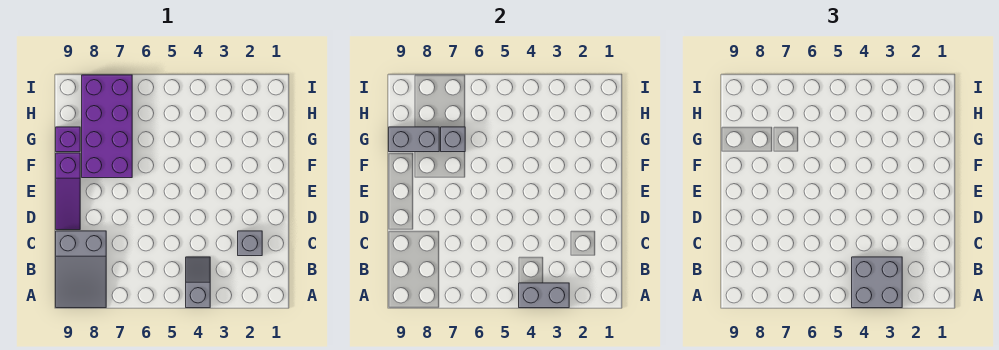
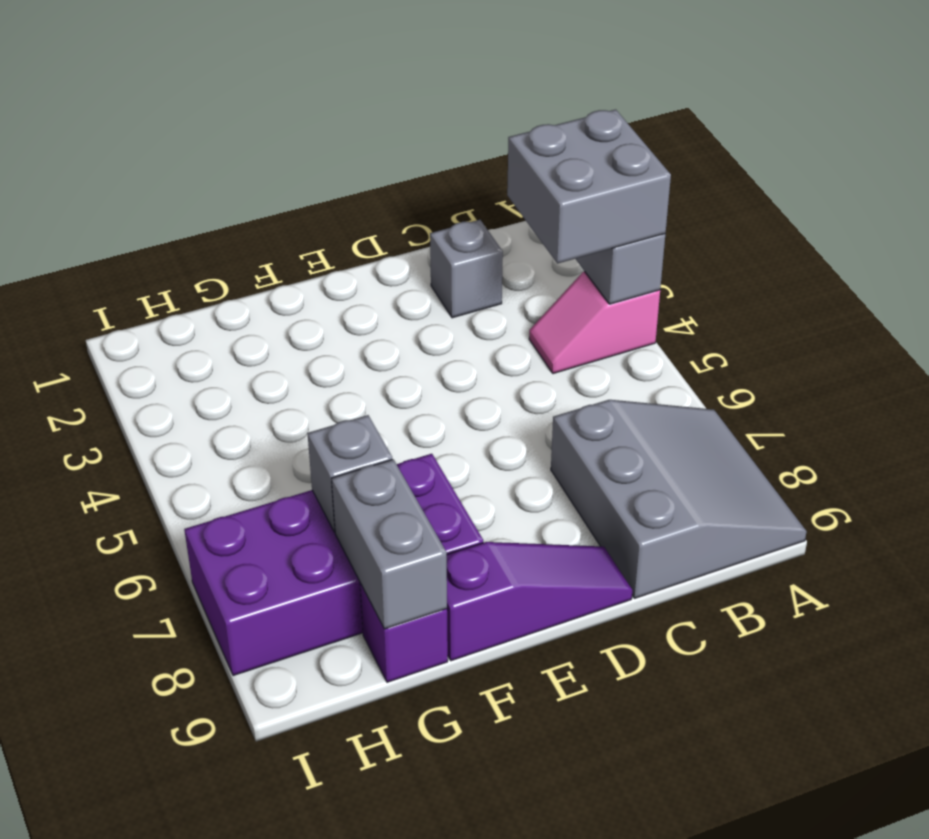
grey 1x2 slope [186,257,210,308] -> pink 1x2 slope [529,271,660,374]
grey 2x3 slope [56,231,106,308] -> grey 3x3 slope [551,400,807,598]

